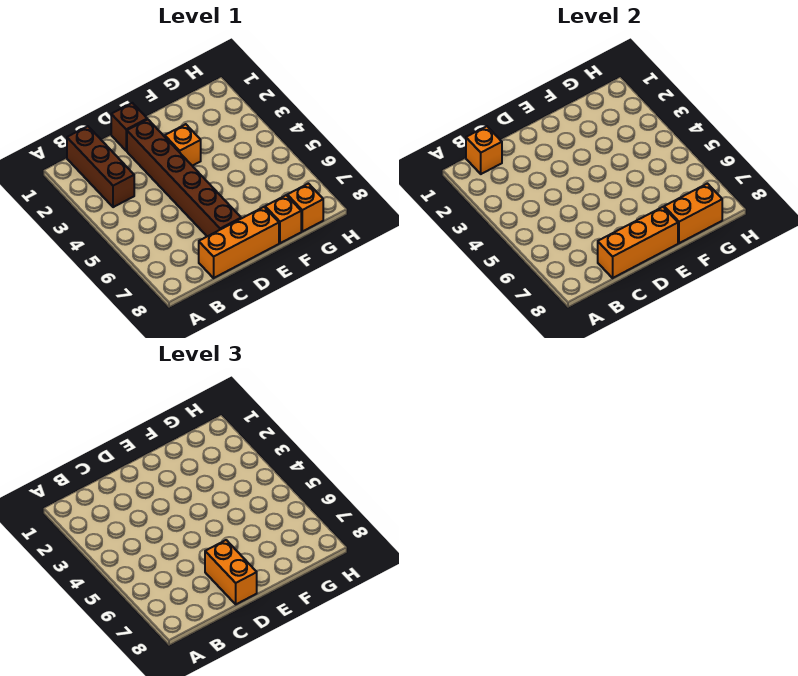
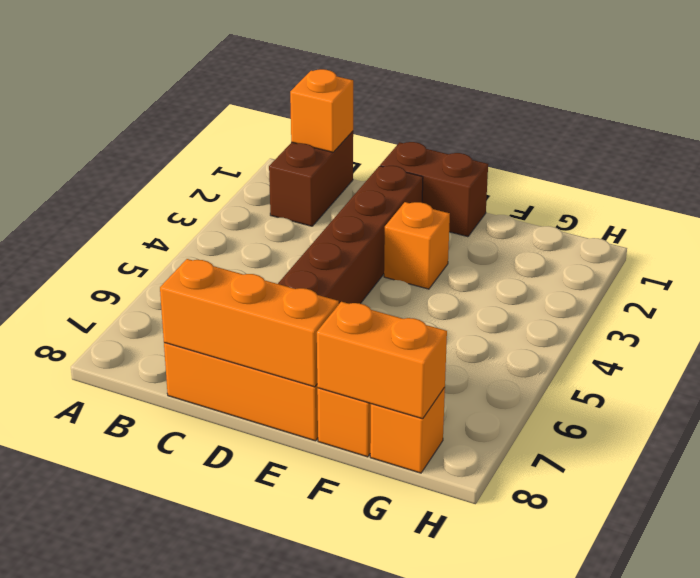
brown 1x3 brick [67,126,134,207] -> brown 1x2 brick [269,131,353,226]
brown 1x1 brick [111,103,147,151] -> brown 1x2 brick [380,142,488,237]
orange 1x2 brick [205,540,257,604] -> none

